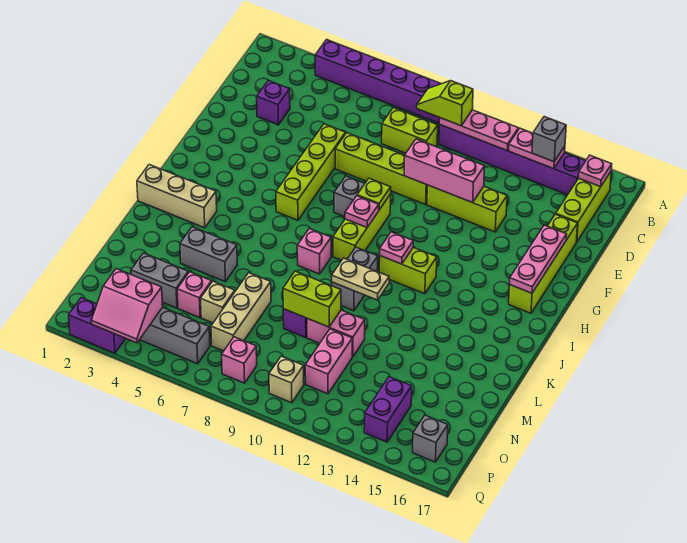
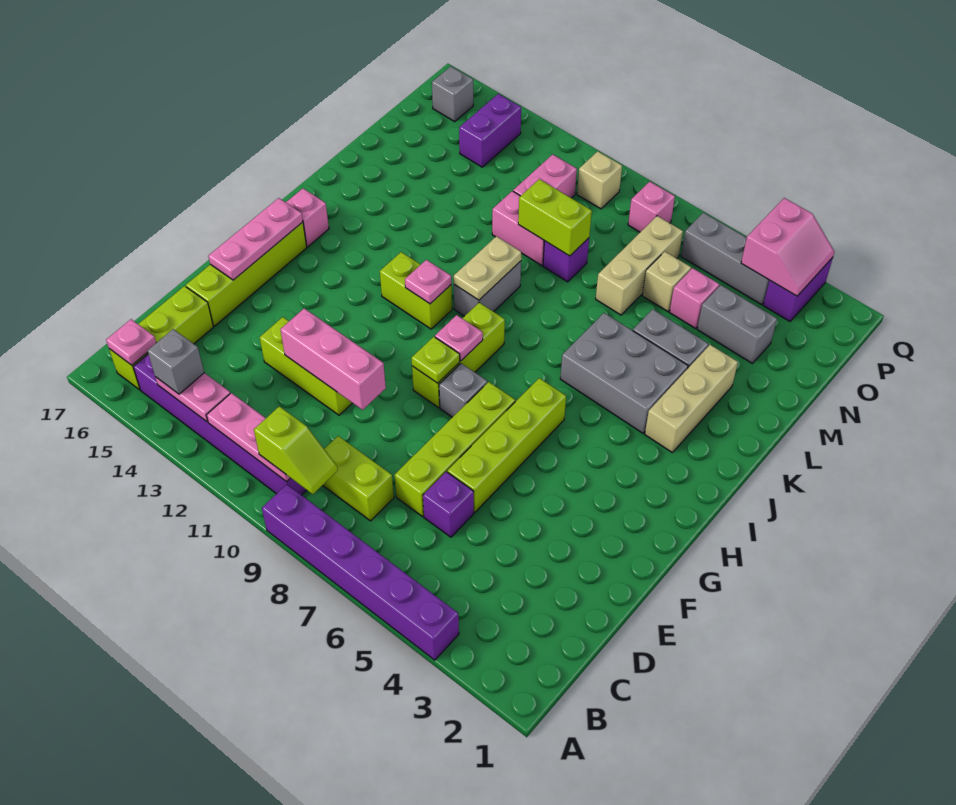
purple 1x1 brick [257,80,290,125] -> purple 1x1 brick moved to [423,472,474,537]
lime 1x4 brick [335,133,427,204] -> lime 1x4 brick turned to [395,382,515,517]
tan 1x3 brick [137,165,217,228] -> tan 1x3 brick turned to [645,345,738,452]
none -> grey 2x3 brick [560,313,688,433]
pink 1x1 brick [297,229,331,274] -> pink 1x1 brick moved to [286,189,329,247]
tan 1x2 plate [332,258,389,300] -> tan 1x2 plate turned to [454,236,521,300]
pink 2x2 slope [91,269,163,343] -> pink 2x2 slope turned to [741,198,835,296]
purple 1x2 brick [69,298,126,353] -> purple 1x2 brick turned to [763,257,833,321]

